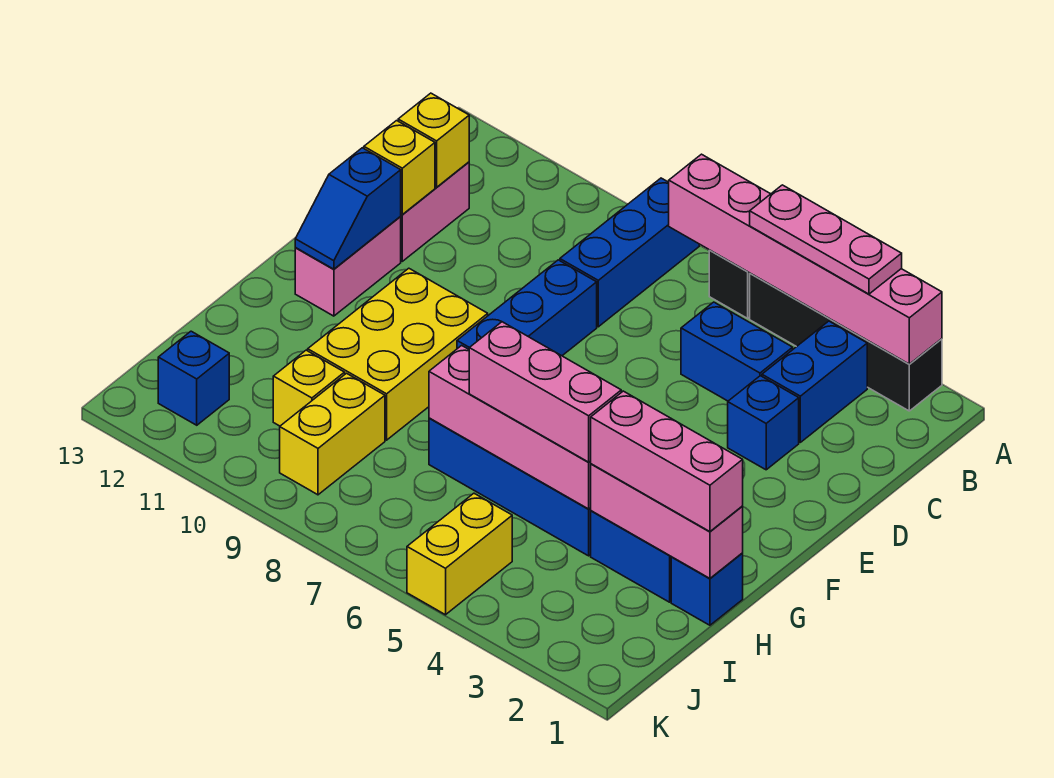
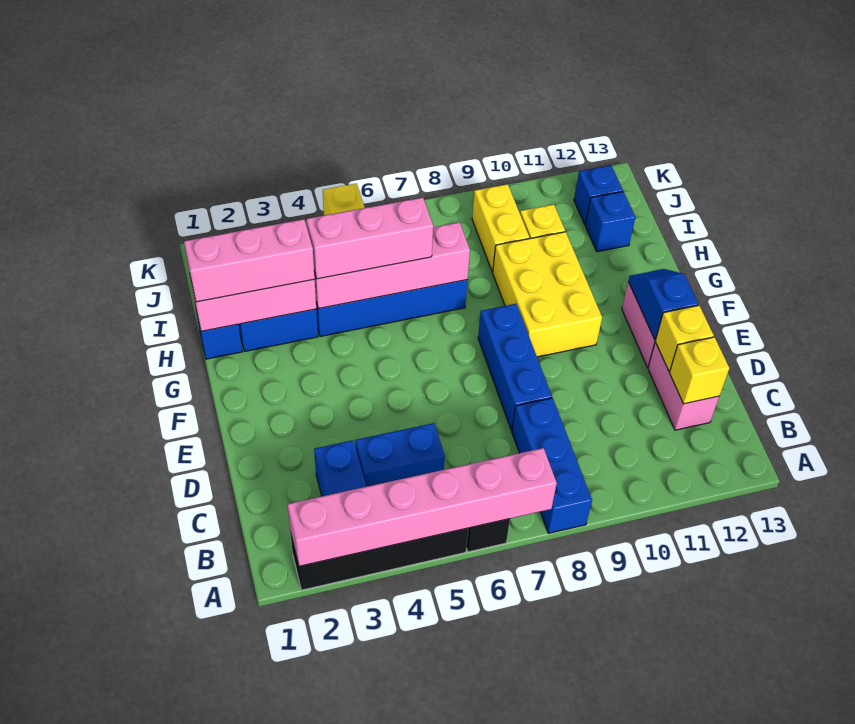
pink 1x3 plate [750,185,902,294] -> none
blue 1x1 brick [728,376,799,470] -> blue 1x1 brick moved to [585,191,635,252]

